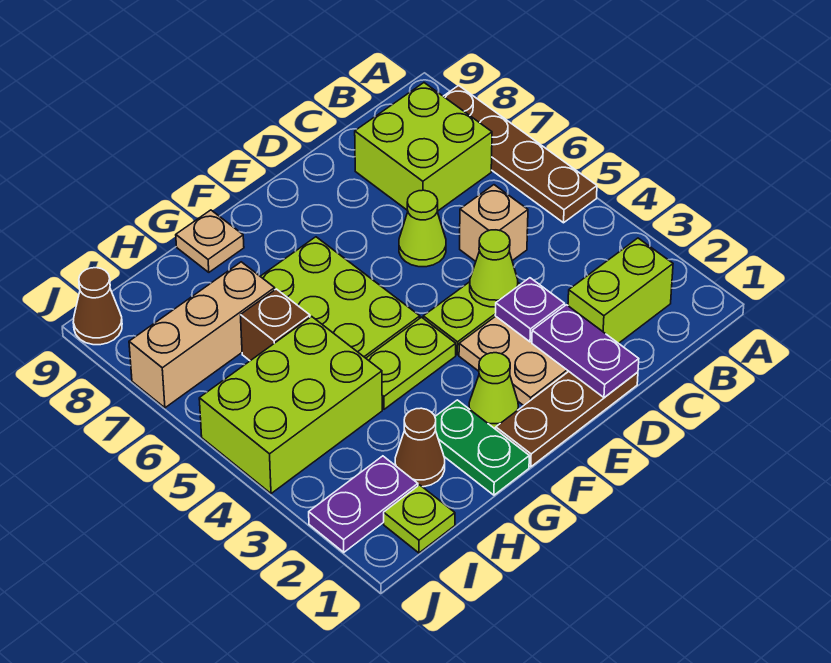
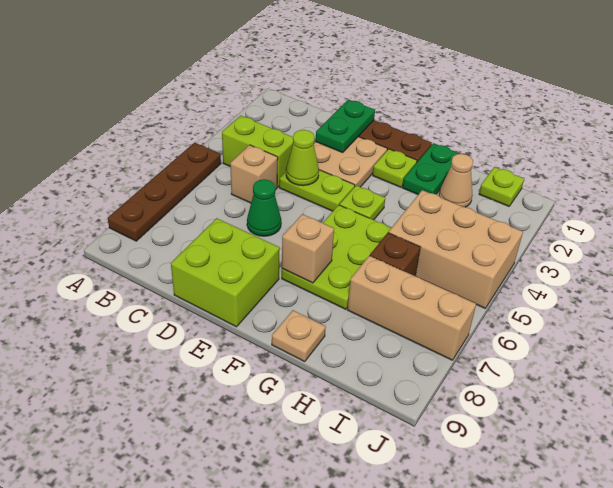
lime 1x2 brick [568,238,673,343] -> lime 1x2 brick moved to [222,116,293,187]
lime 2x2 brick [355,83,492,211] -> lime 2x2 brick moved to [171,218,280,327]
purple 1x2 plate [532,305,639,397] -> green 1x2 plate [316,100,375,153]
purple 1x1 plate [495,278,565,342] -> none
lime 1x1 cone [399,190,446,267] -> green 1x1 cone [247,179,281,236]
lime 1x1 cone [469,353,518,429] -> lime 1x1 plate [373,149,417,187]
lime 1x2 plate [366,317,456,409] -> lime 1x1 plate [339,185,385,220]
none -> tan 1x1 brick [282,214,334,283]
brown 1x1 cone [395,408,445,487] -> tan 1x1 cone [439,154,473,207]
lime 2x3 brick [199,317,382,494] -> tan 2x3 brick [388,190,523,308]
purple 1x2 plate [309,456,418,552] -> none
brown 1x1 cone [73,268,122,345] -> none

